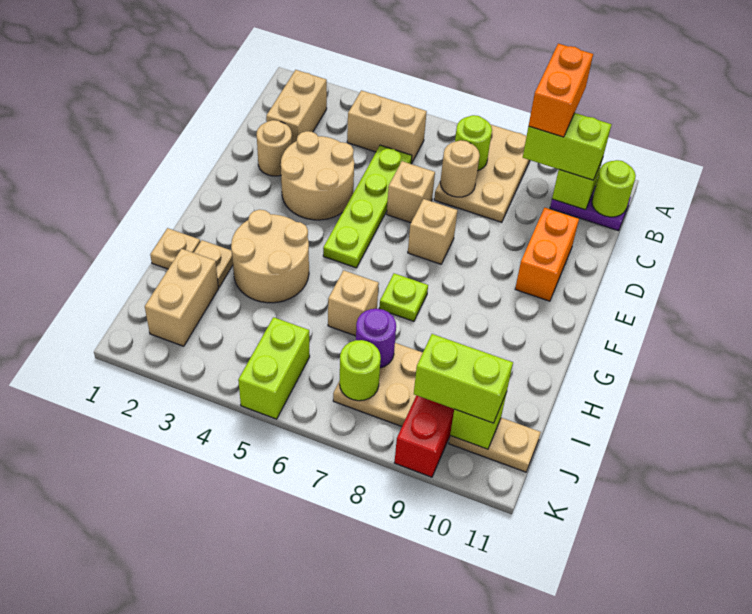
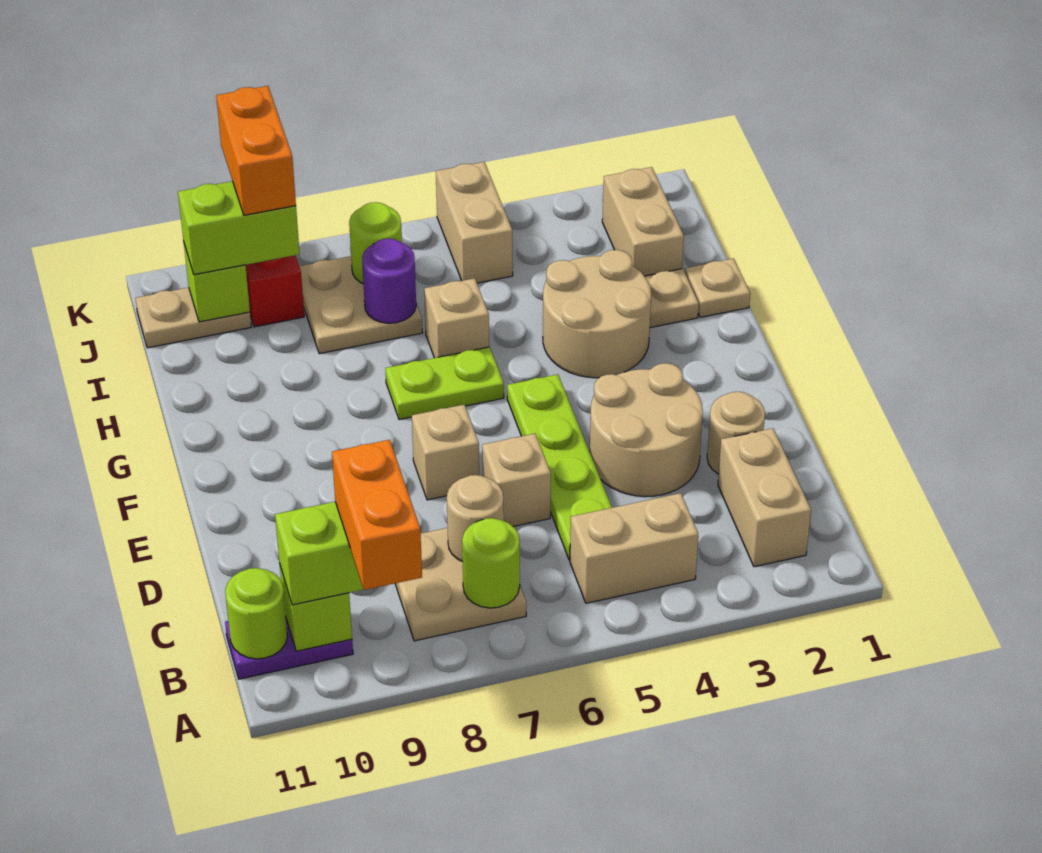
tan 2x3 plate [434,125,530,222] -> tan 2x2 plate [395,528,526,641]
orange 1x2 brick [515,208,579,301] -> orange 1x2 brick moved to [216,86,296,215]
lime 1x1 plate [379,273,428,321] -> lime 1x2 plate [385,347,504,420]
lime 1x2 brick [238,317,310,419] -> tan 1x2 brick [436,162,513,283]

